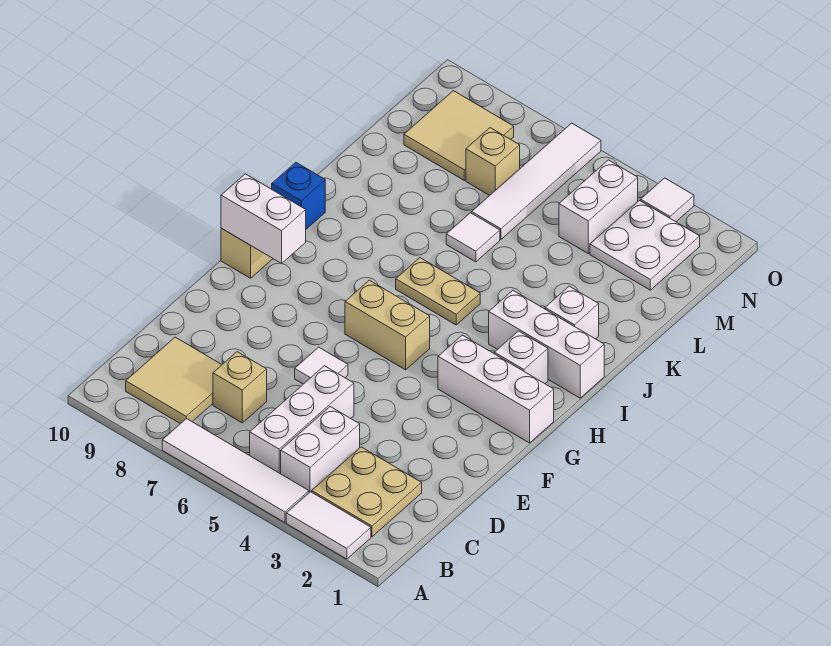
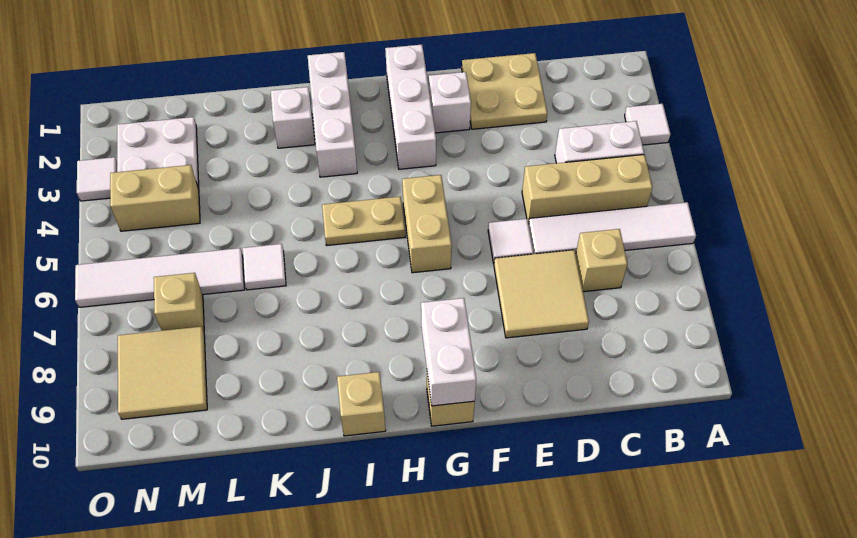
white 1x2 tile [286,492,371,559] -> white 1x1 tile [625,104,671,145]
white 1x4 tile [162,418,309,523] -> white 1x4 tile turned to [528,202,696,254]
tan 2x2 plate [312,447,422,537] -> tan 2x2 plate moved to [462,53,547,129]
white 1x3 brick [250,366,354,474] -> tan 1x3 brick [522,155,652,224]
tan 2x2 tile [126,337,222,424] -> tan 2x2 tile moved to [494,250,589,338]
white 1x1 brick [494,331,548,384] -> white 1x1 brick moved to [429,72,471,133]
tan 1x2 plate [396,258,480,325] -> tan 1x2 plate turned to [322,197,405,245]
blue 1x1 brick [272,162,325,229] -> tan 1x1 brick [337,372,386,436]
white 1x2 brick [559,160,638,253] -> tan 1x2 brick [110,165,200,231]

